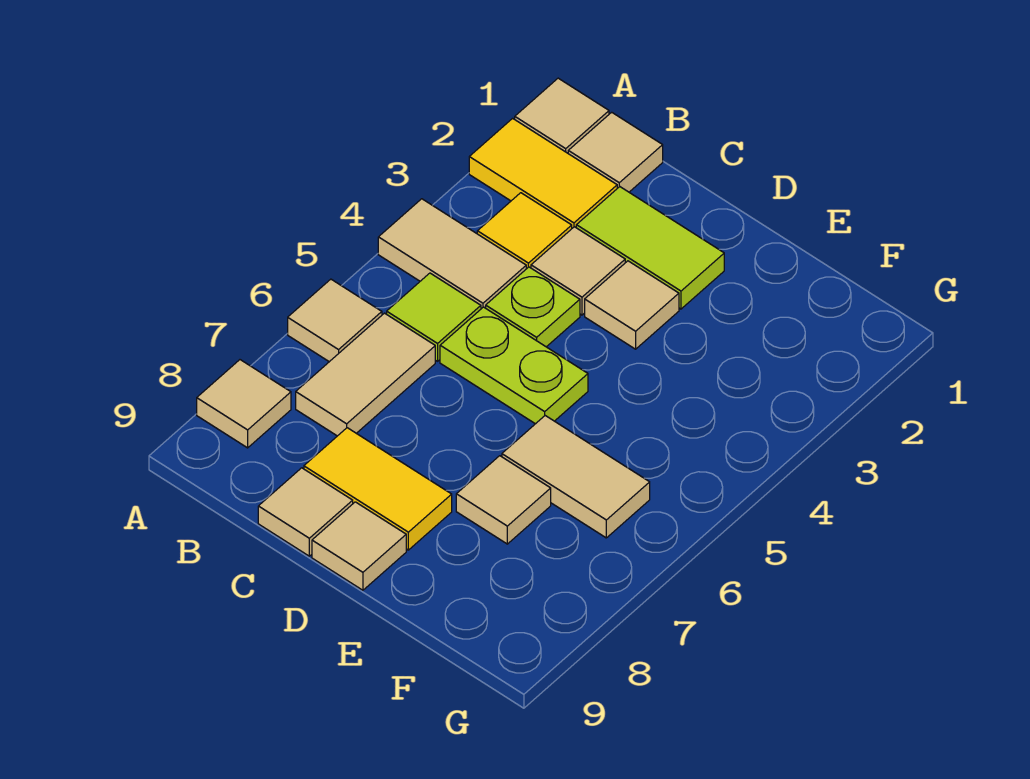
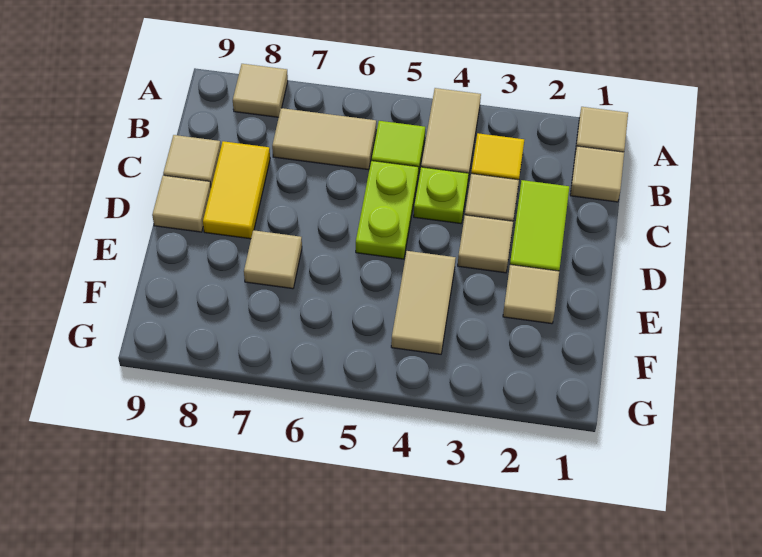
yellow 1x2 tile [469,118,617,228] -> none
tan 1x1 tile [288,279,382,362] -> tan 1x1 tile moved to [503,265,559,324]
tan 1x2 tile [502,416,650,538] -> tan 1x2 tile moved to [391,251,456,354]

